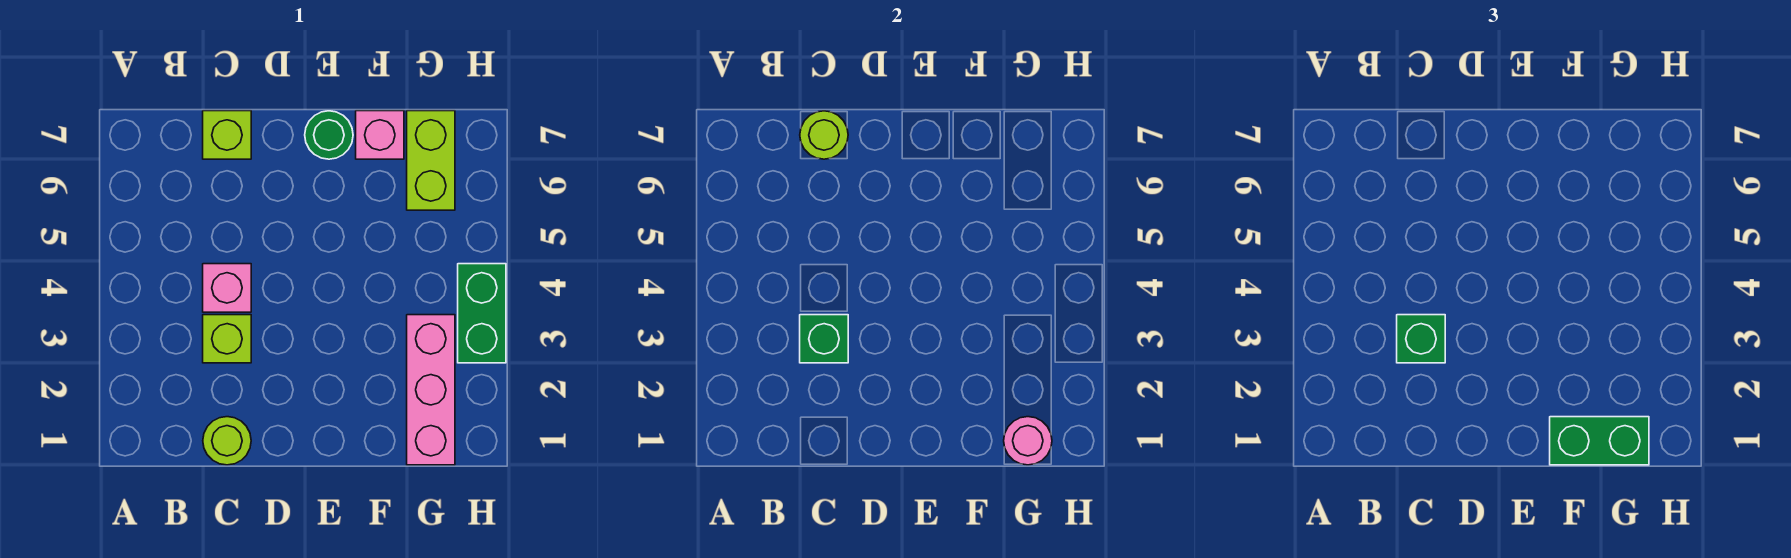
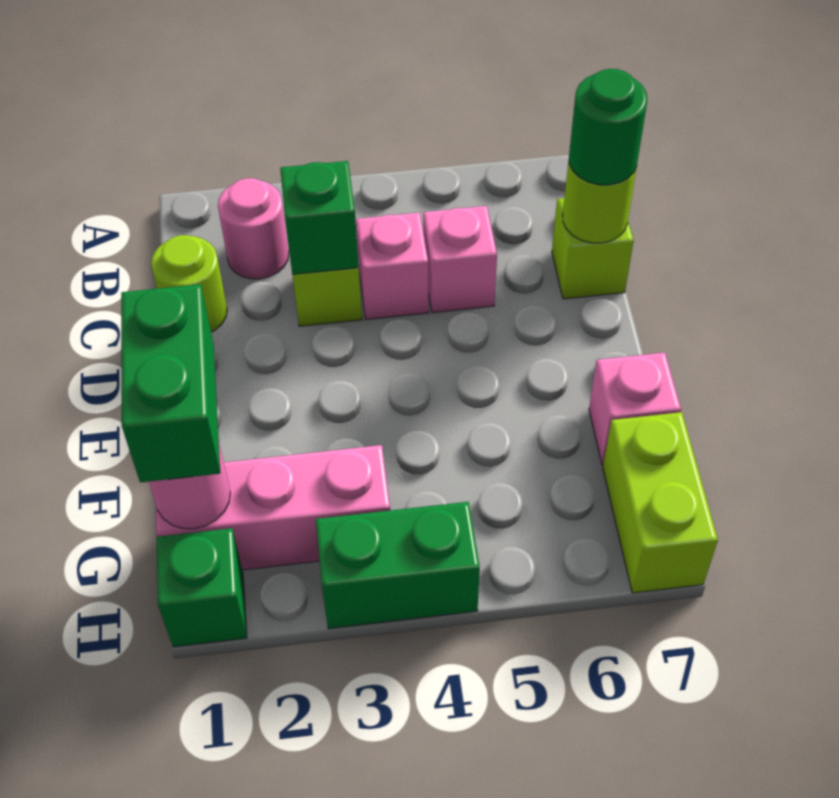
none -> pink 1x1 round brick [218,178,289,279]
green 1x1 brick [1397,315,1445,363] -> green 1x1 brick moved to [157,528,247,647]
none -> pink 1x1 brick [423,206,497,313]
green 1x1 round brick [305,111,353,159] -> green 1x1 round brick moved to [569,69,647,185]
lime 1x2 brick [407,111,455,210] -> lime 1x2 brick turned to [603,412,718,593]

